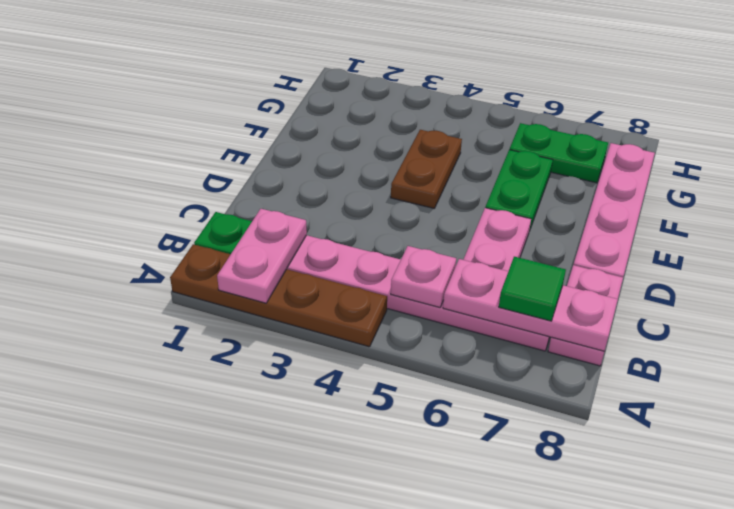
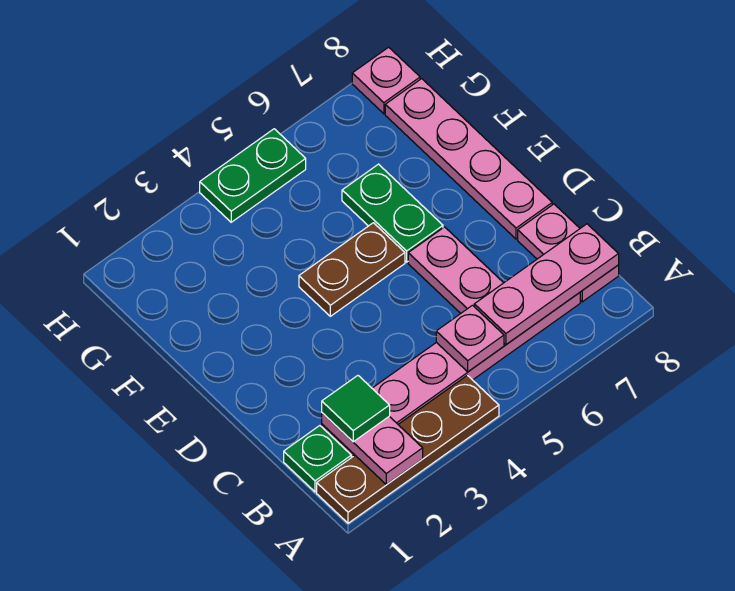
green 1x1 tile [499,257,566,321] -> green 1x1 tile moved to [322,376,390,442]
brown 1x2 plate [391,130,462,208] -> brown 1x2 plate turned to [299,223,405,316]
green 1x2 plate [510,123,608,183] -> green 1x2 plate moved to [200,129,306,222]
none -> pink 1x1 plate [352,47,420,114]

